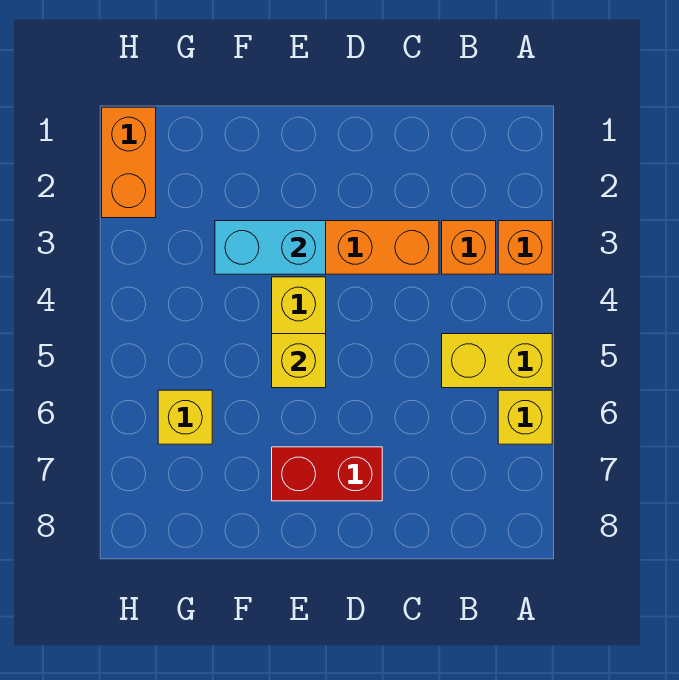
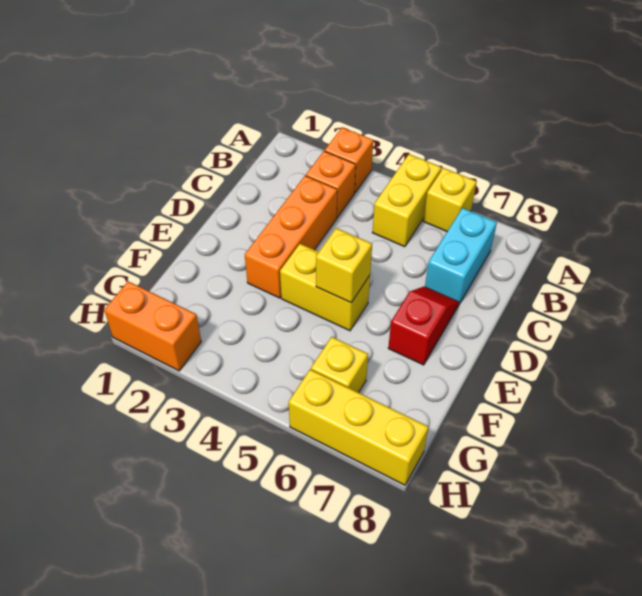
red 1x2 brick [272,447,382,501] -> red 1x2 slope [388,286,459,365]
cyan 1x2 brick [215,221,326,274] -> cyan 1x2 brick moved to [425,208,497,305]
none -> yellow 1x3 brick [289,369,428,485]

